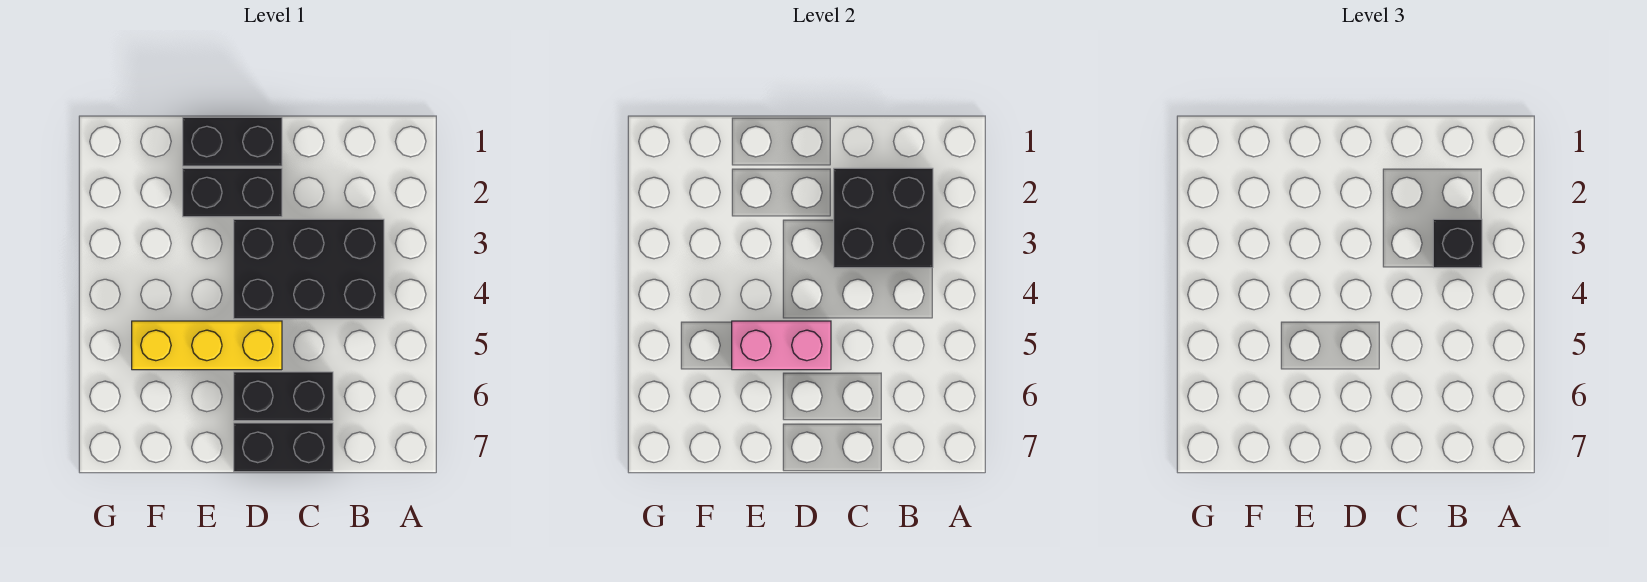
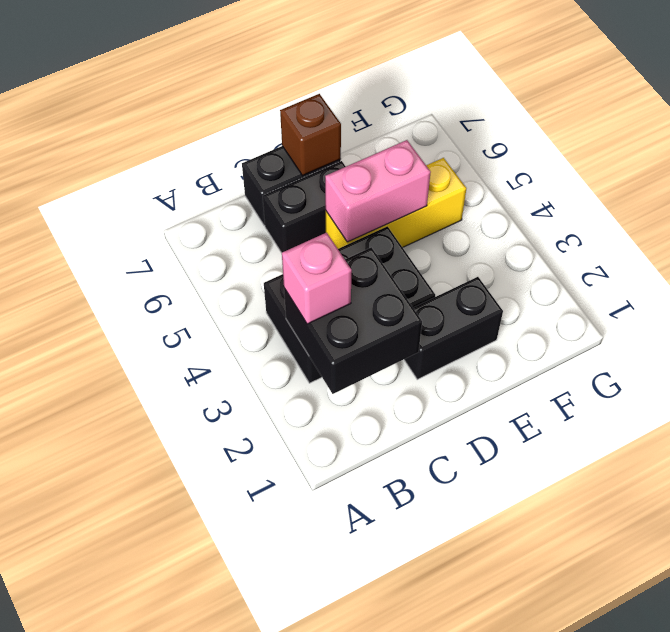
black 1x1 brick [1433,219,1482,268] -> pink 1x1 brick [282,233,352,324]
black 1x2 brick [183,117,282,166] -> none
none -> brown 1x1 brick [280,94,341,176]

